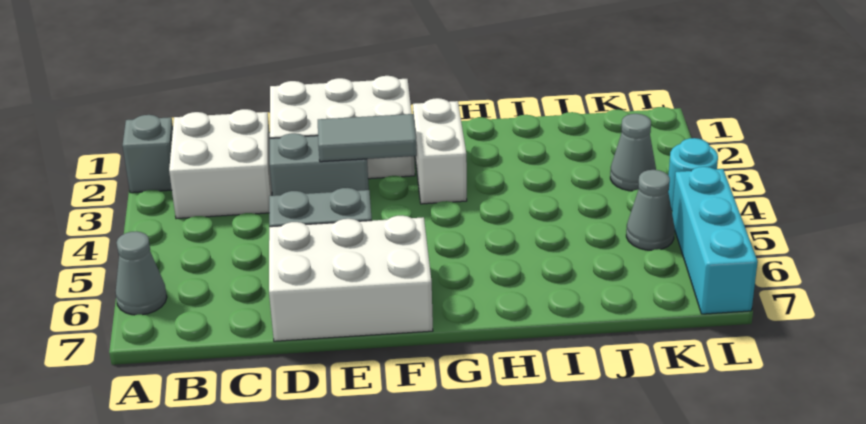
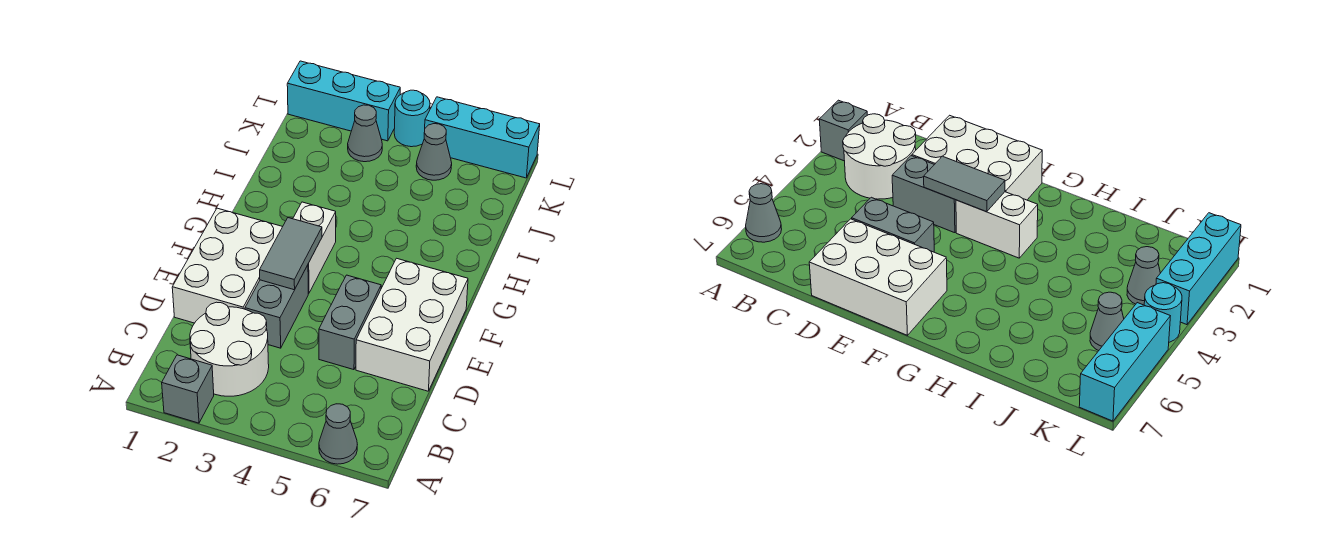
white 2x2 brick [169,109,272,219] -> white 2x2 round brick [190,302,269,396]
white 1x2 brick [413,98,467,204] -> white 1x2 brick turned to [293,202,336,293]
none -> cyan 1x3 brick [287,61,400,141]

